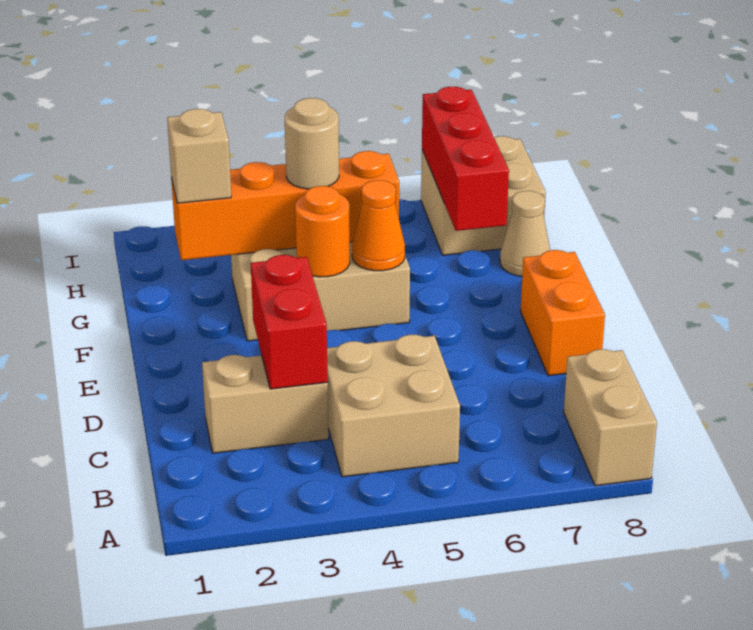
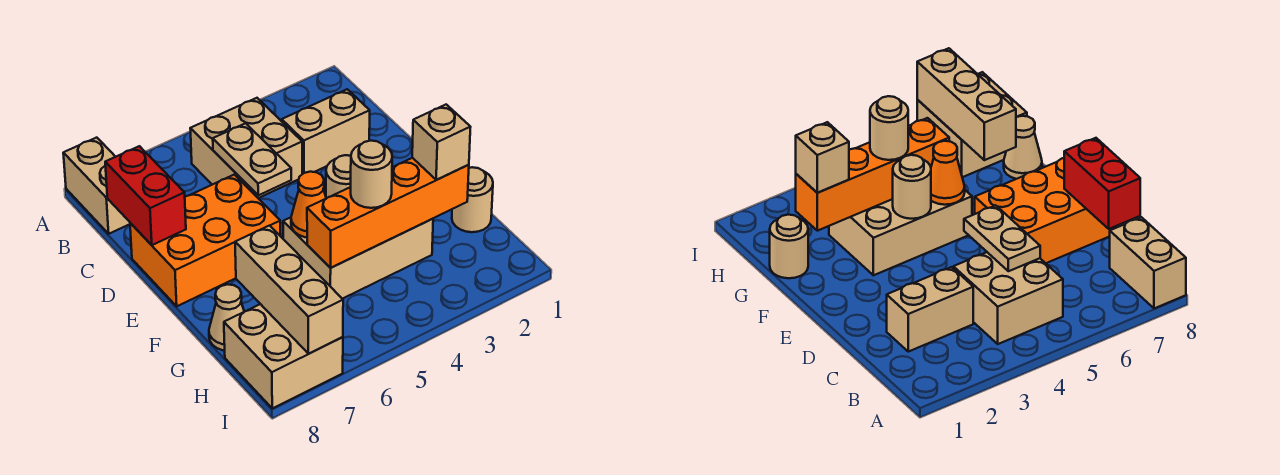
red 1x2 brick [251,255,328,389] -> red 1x2 brick moved to [105,146,186,245]
none -> tan 1x2 plate [213,123,291,195]
orange 1x2 brick [521,250,605,376] -> orange 2x3 brick [130,175,281,306]
orange 1x1 round brick [295,186,350,277] -> tan 1x1 round brick [326,155,351,198]
none -> tan 1x1 round brick [452,167,493,232]
red 1x3 brick [422,87,509,231] -> tan 1x3 brick [235,226,343,354]

